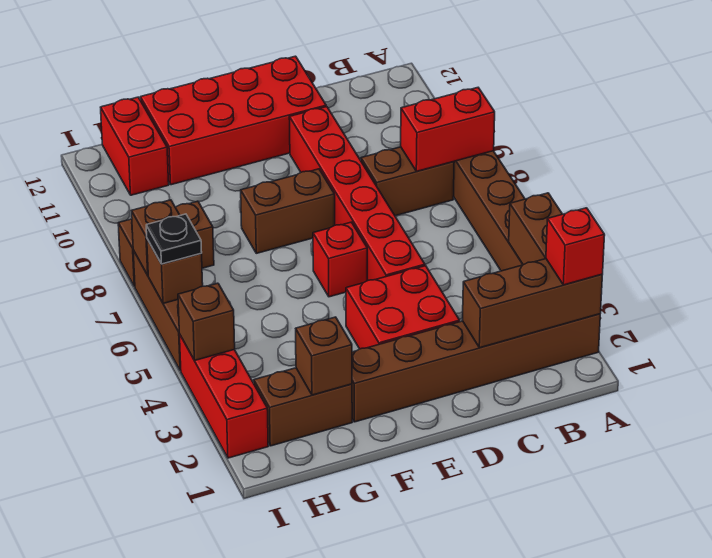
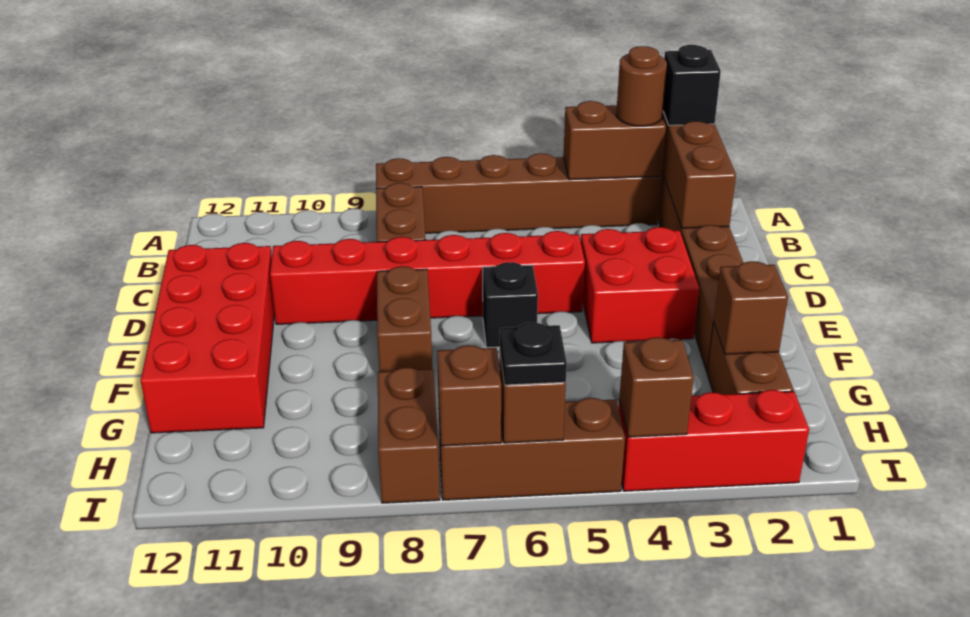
red 1x1 brick [546,208,605,285] -> black 1x1 brick [663,45,721,125]
none -> brown 1x1 round brick [616,46,667,126]
red 1x2 brick [401,88,495,171] -> none
red 1x1 brick [313,222,367,297] -> black 1x1 brick [483,262,538,348]
red 1x2 brick [101,97,169,195] -> none

